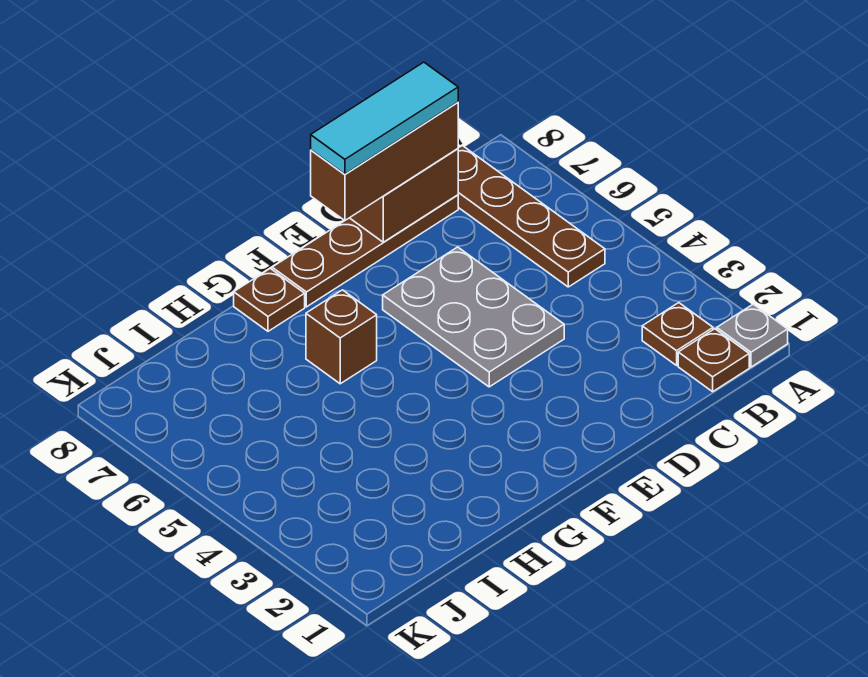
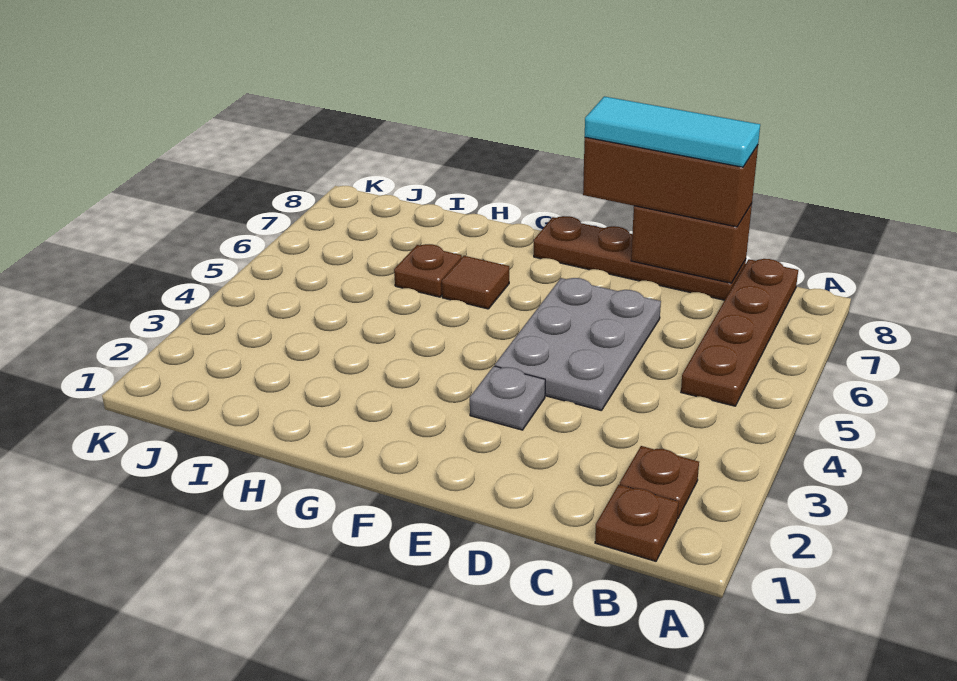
grey 1x1 plate [717,304,788,367] -> grey 1x1 plate moved to [470,366,545,430]
brown 1x1 brick [306,290,377,384] -> brown 1x1 tile [442,256,509,309]
brown 1x1 plate [234,269,305,331] -> brown 1x1 plate moved to [394,244,462,297]

